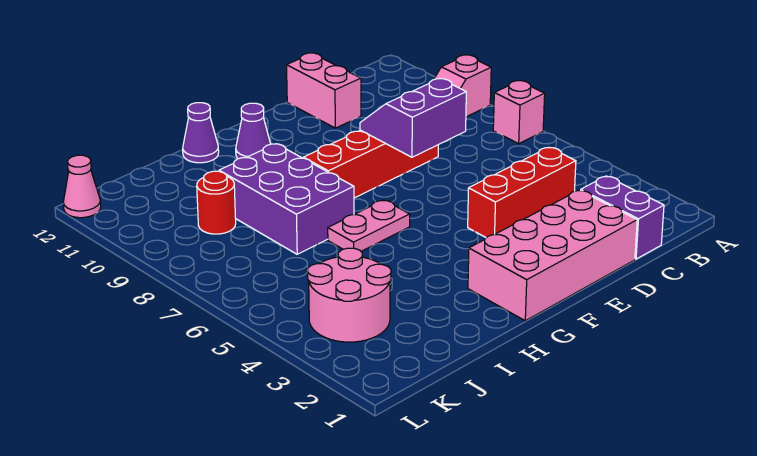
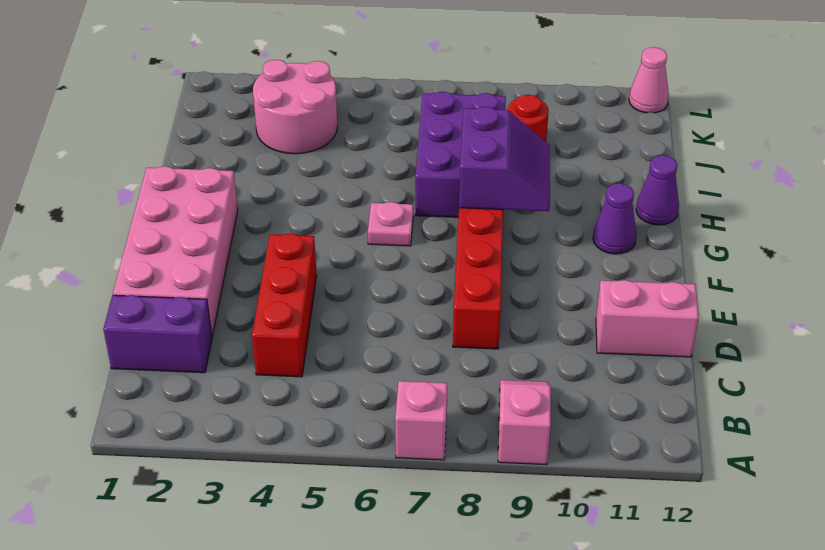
purple 2x2 slope [360,79,466,157] -> purple 2x2 slope moved to [459,107,550,211]
pink 1x2 plate [328,200,410,251] -> pink 1x1 plate [368,202,413,246]
purple 2x3 brick [219,144,354,254] -> purple 2x3 brick turned to [416,92,506,217]

